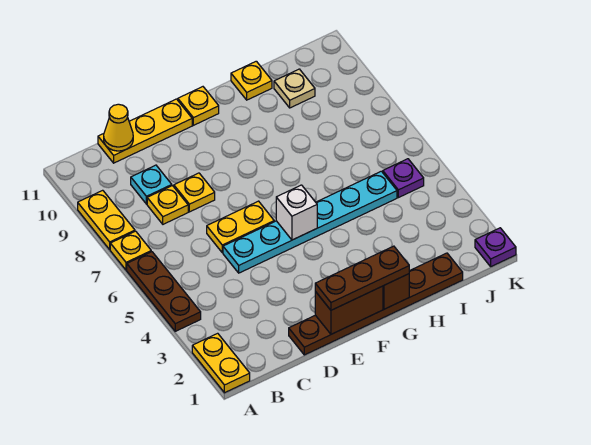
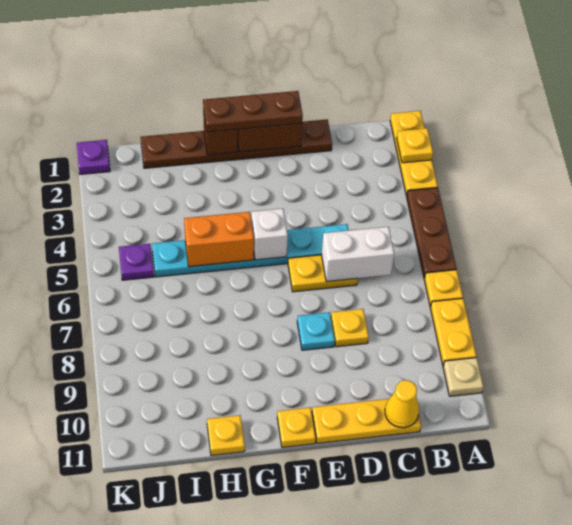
yellow 1x2 plate [192,333,250,393] -> yellow 1x3 plate [390,111,438,196]
none -> white 1x2 brick [321,227,394,282]
yellow 1x1 plate [147,186,188,224] -> yellow 1x1 plate moved to [397,128,433,163]
cyan 1x1 plate [131,165,172,204] -> cyan 1x1 plate moved to [297,312,335,350]
none -> orange 1x2 brick [184,212,254,267]
tan 1x1 plate [274,69,315,108] -> tan 1x1 plate moved to [443,358,483,396]

